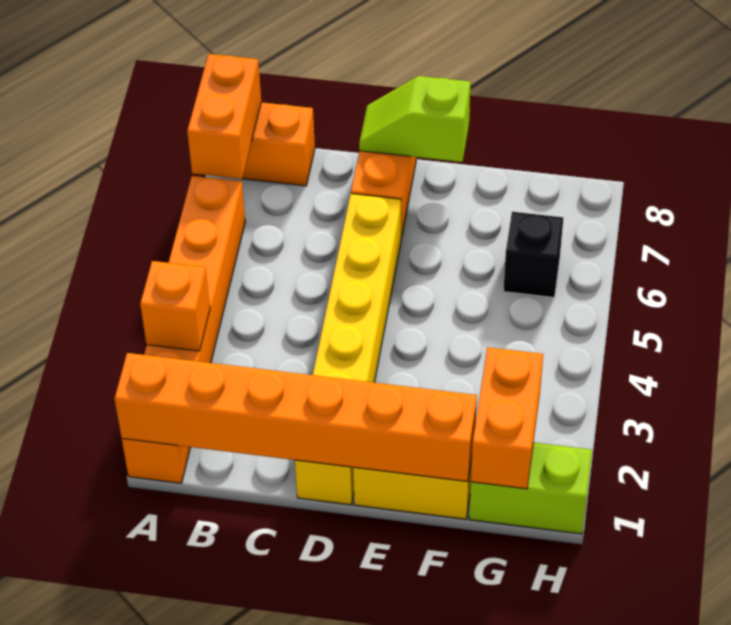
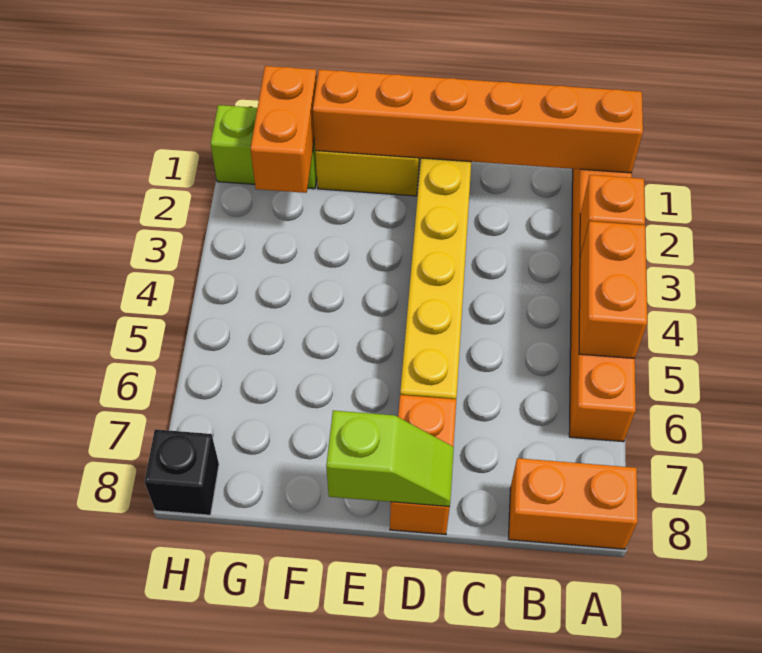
orange 1x2 brick [187,54,261,179] -> orange 1x2 brick moved to [579,221,647,358]
black 1x1 brick [503,212,563,297] -> black 1x1 brick moved to [145,429,219,515]

